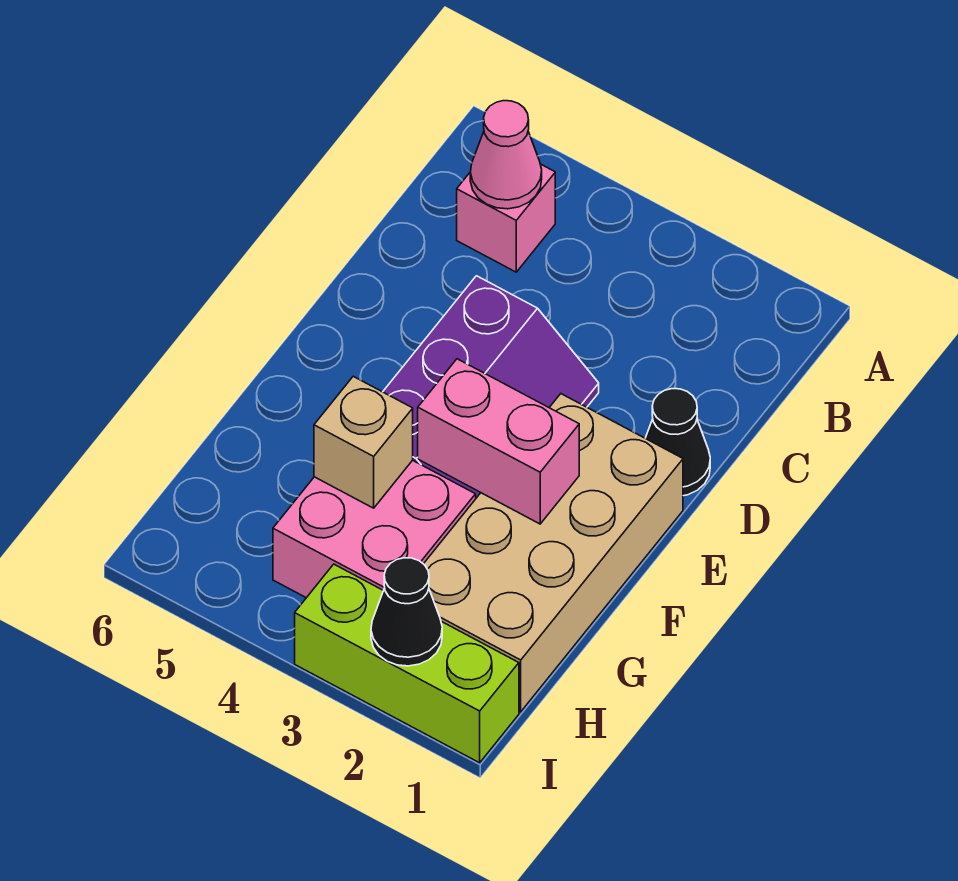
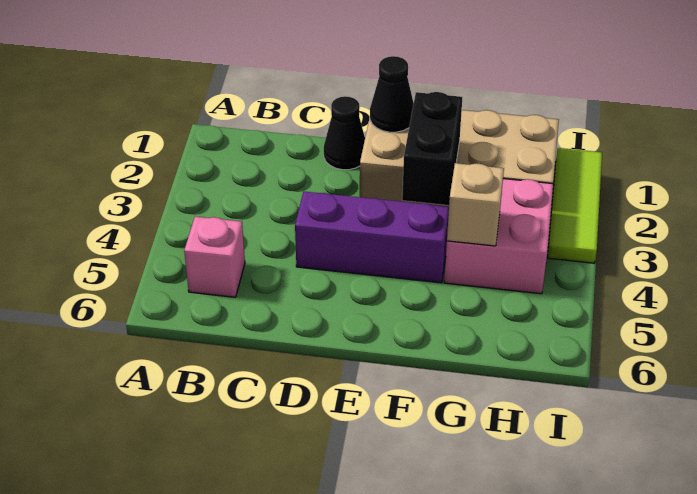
pink 1x1 cone [470,101,542,209] -> none
pink 1x2 brick [418,359,579,524] -> black 1x2 brick [402,92,462,205]
lime 1x3 brick [295,564,519,763] -> lime 1x3 tile [548,148,602,263]
black 1x1 cone [371,558,442,666] -> black 1x1 cone moved to [370,56,414,132]

